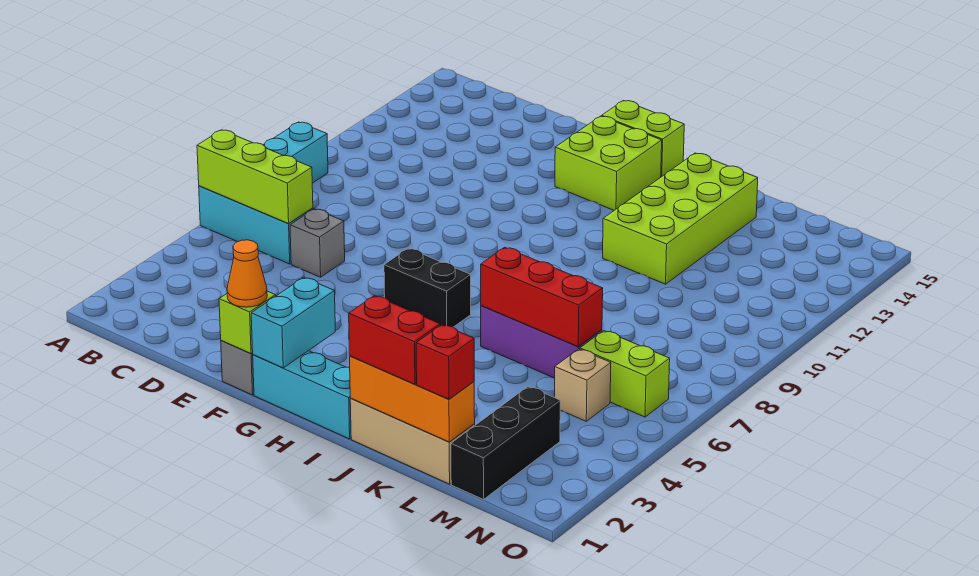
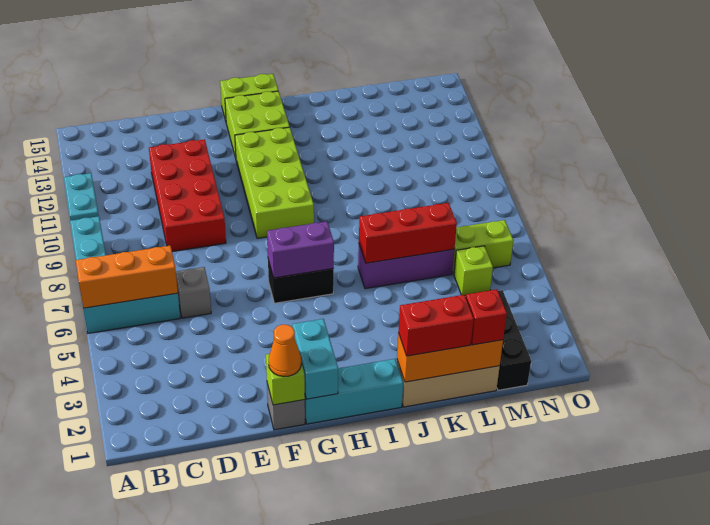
lime 1x3 brick [197,130,313,224] -> orange 1x3 brick [76,246,178,308]
none -> cyan 1x2 plate [64,173,99,220]
none -> red 2x4 brick [149,139,226,252]
none -> purple 1x2 brick [267,222,334,278]
lime 2x4 brick [603,153,758,284] -> lime 2x4 brick moved to [235,127,314,238]
tan 1x1 brick [554,349,611,421] -> lime 1x1 brick [454,246,493,296]

